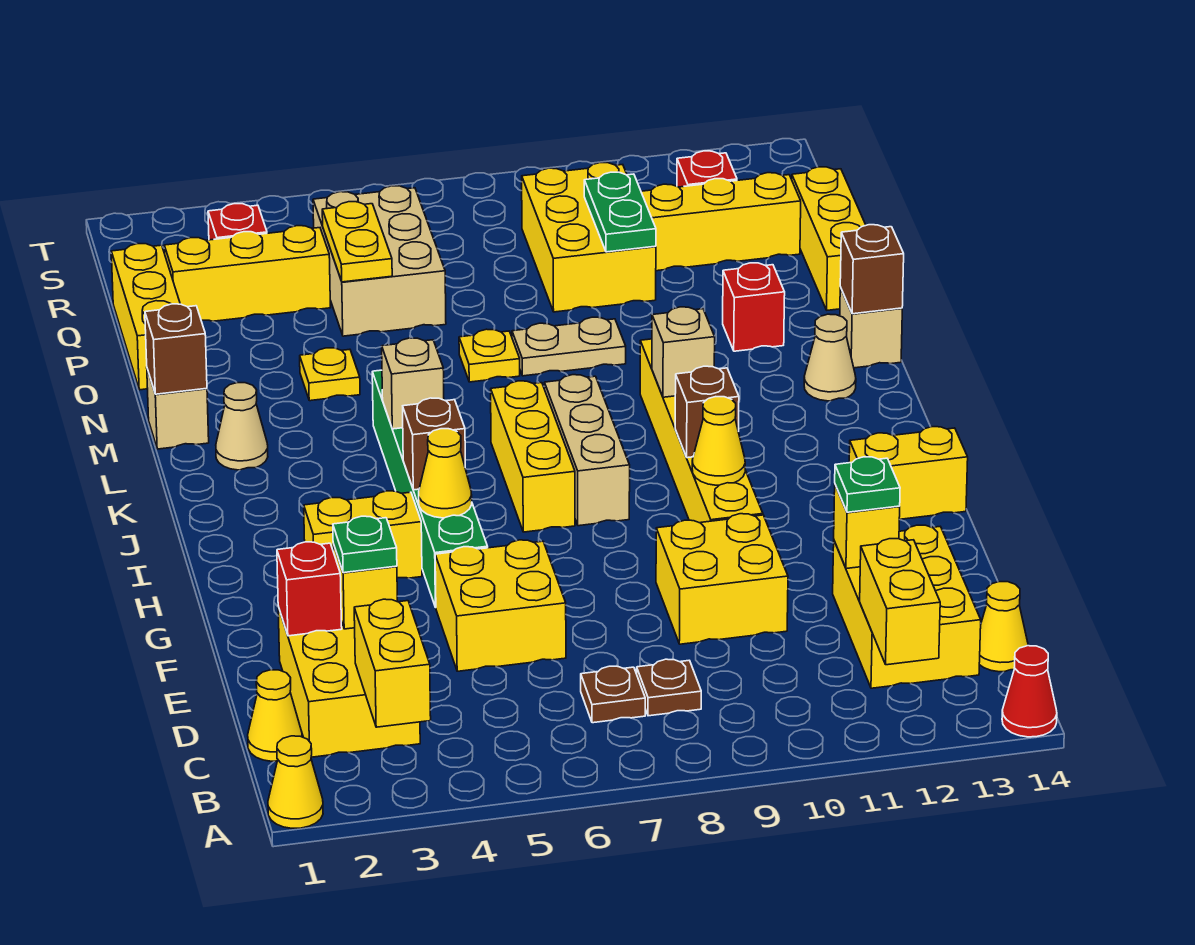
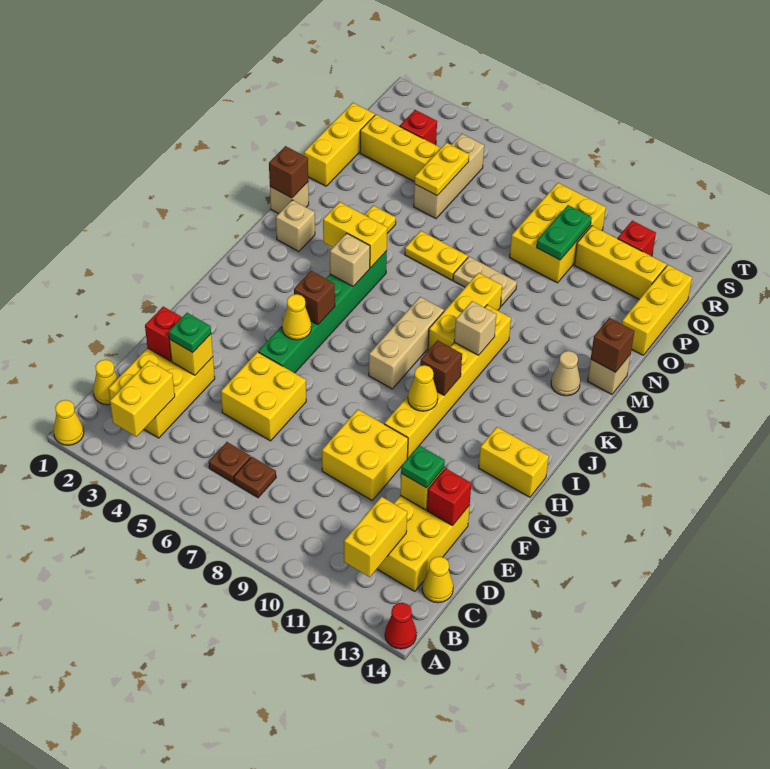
brown 1x1 plate [637,659,701,716] -> brown 1x1 plate moved to [209,442,251,482]
yellow 1x2 brick [304,491,422,578] -> yellow 1x2 brick moved to [323,202,387,268]
yellow 1x3 brick [491,381,575,532] -> yellow 1x3 brick moved to [428,272,502,350]
tan 1x1 cone [216,383,268,470] -> tan 1x1 brick [276,200,315,252]
yellow 1x1 plate [459,329,520,382] -> yellow 1x2 plate [405,231,468,280]
red 1x1 brick [723,263,785,351] -> red 1x1 brick moved to [427,468,471,525]
tan 2x3 brick [313,186,446,336] -> tan 1x3 brick [414,134,484,218]

